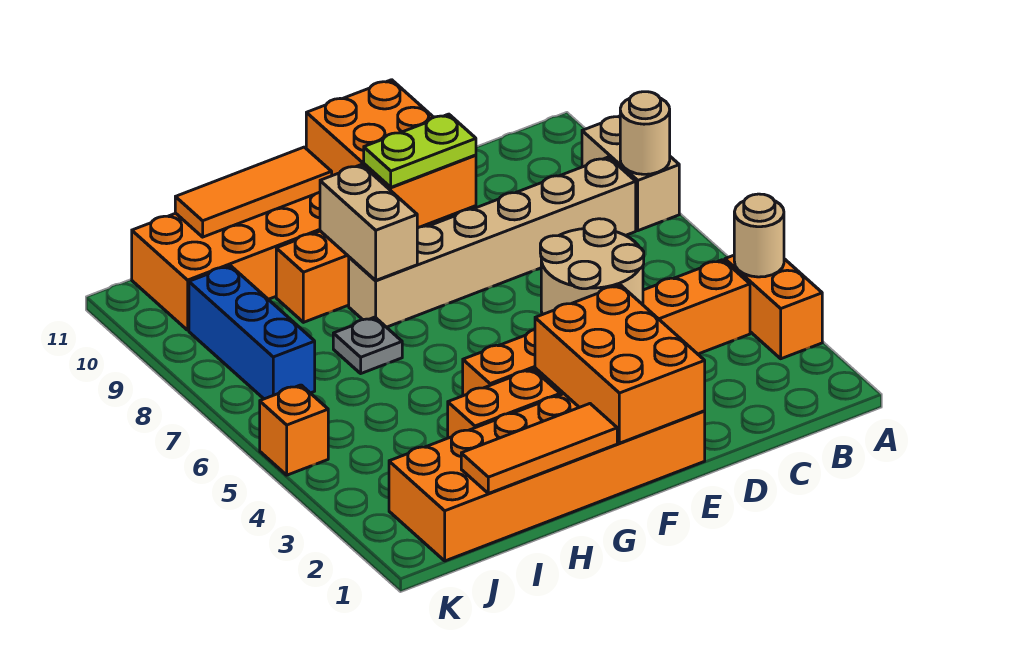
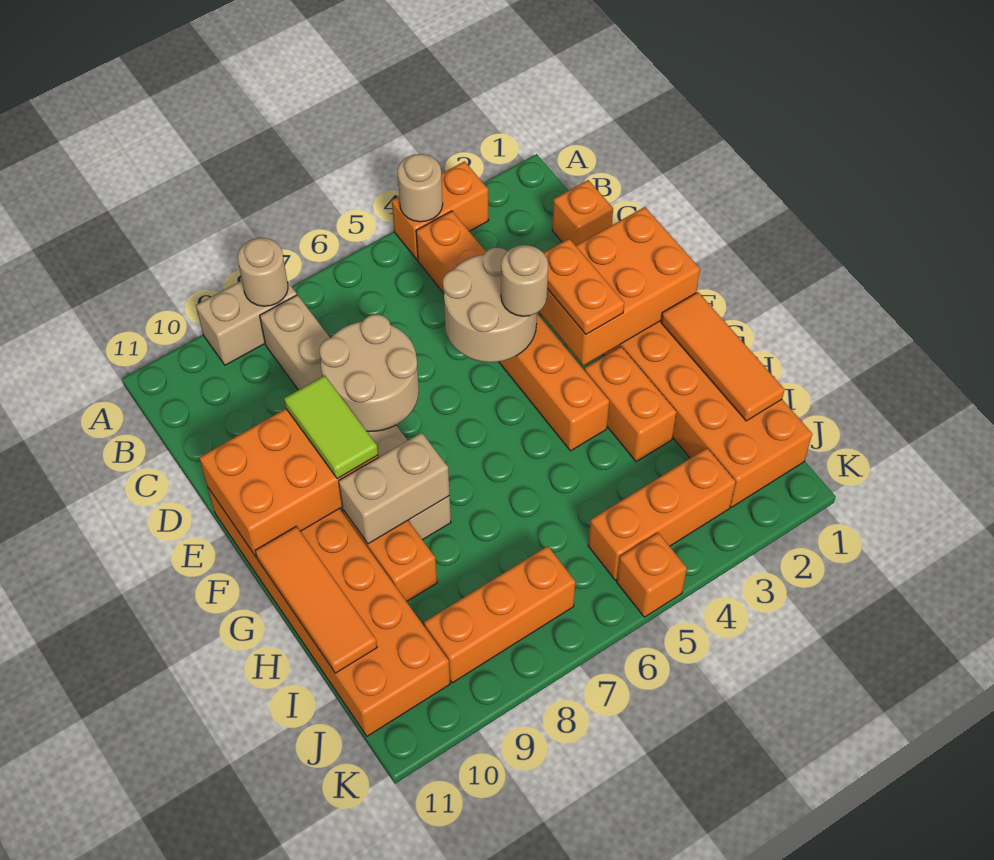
none -> orange 1x1 brick [552,180,613,246]
none -> tan 2x2 round brick [319,315,419,432]
none -> orange 1x2 plate [544,239,624,334]
none -> tan 1x1 round brick [501,245,548,316]
lime 1x2 plate [364,114,476,187] -> lime 1x2 tile [284,376,378,479]
grey 1x1 plate [333,317,402,373] -> none
none -> orange 1x3 brick [588,448,736,580]
blue 1x3 brick [189,266,315,399] -> orange 1x3 brick [424,546,575,683]

